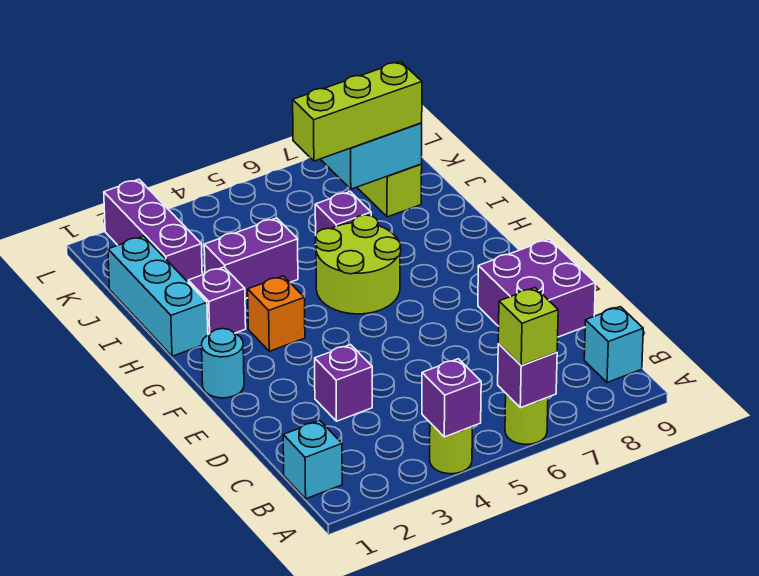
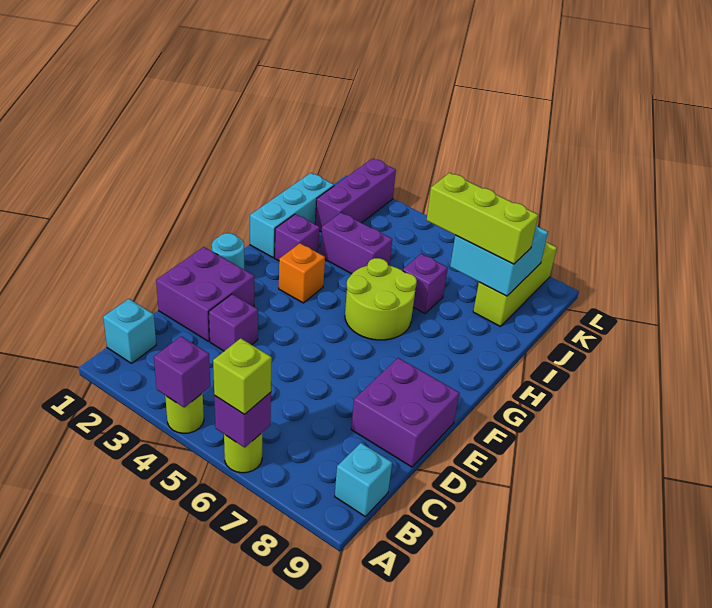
none -> purple 2x2 brick [156,247,254,341]

